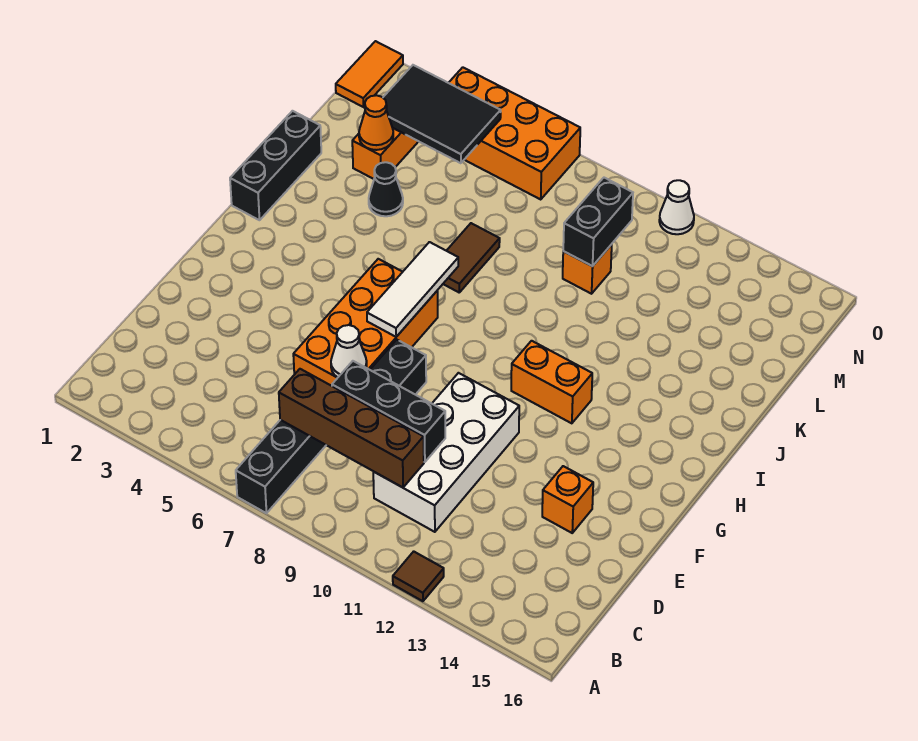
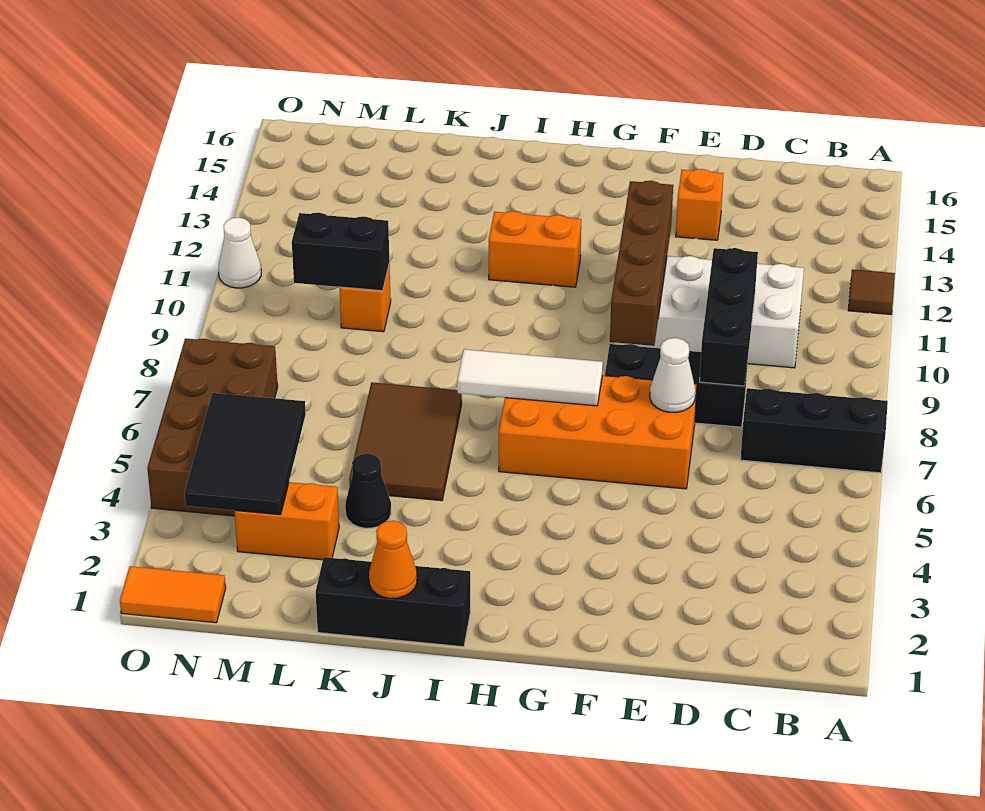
brown 1x4 brick [279,369,424,488] -> brown 1x4 brick moved to [610,181,673,346]
orange 1x2 brick [511,341,592,423] -> orange 1x2 brick turned to [489,211,581,287]
brown 1x2 tile [443,223,500,292] -> brown 2x3 tile [349,382,462,501]
orange 1x1 cone [359,95,393,150] -> orange 1x1 cone moved to [369,521,417,598]
orange 2x4 brick [449,67,580,199] -> brown 2x4 brick [147,338,278,516]

